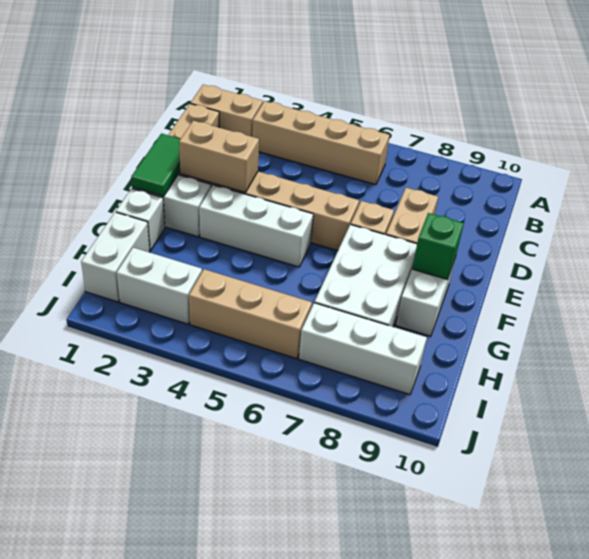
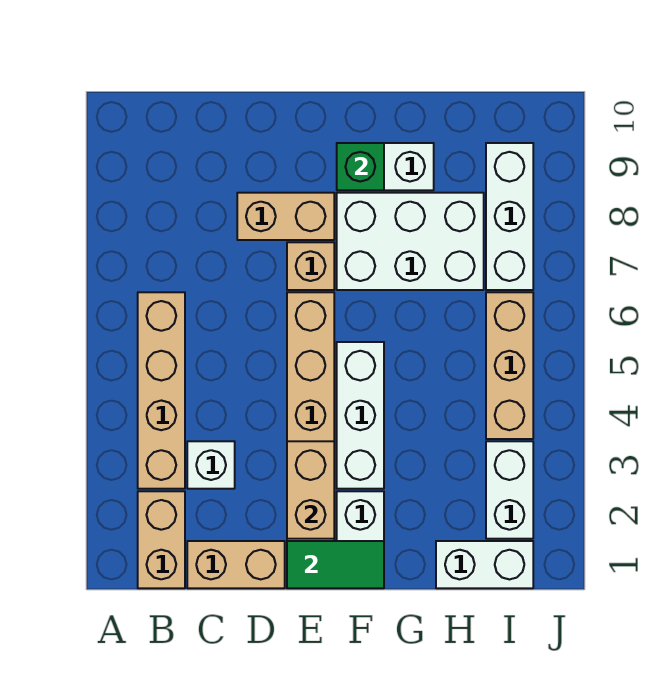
white 1x1 brick [116,189,165,251] -> white 1x1 brick moved to [187,441,235,489]

